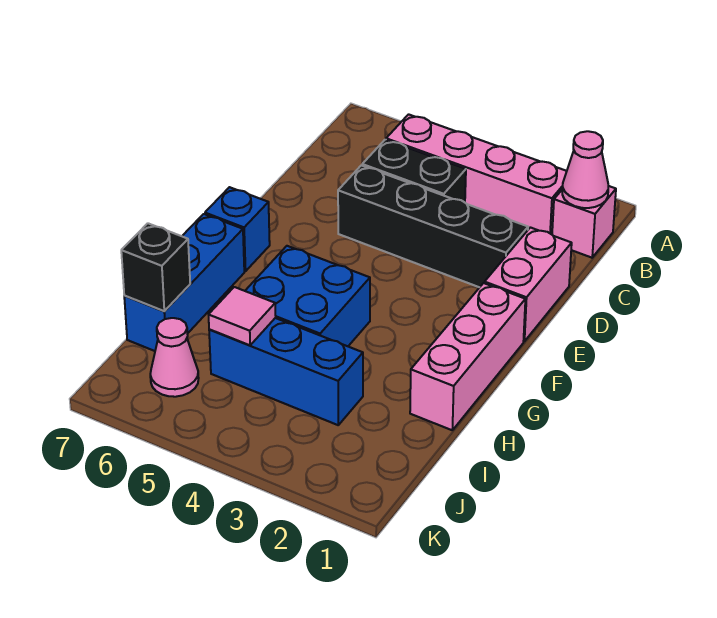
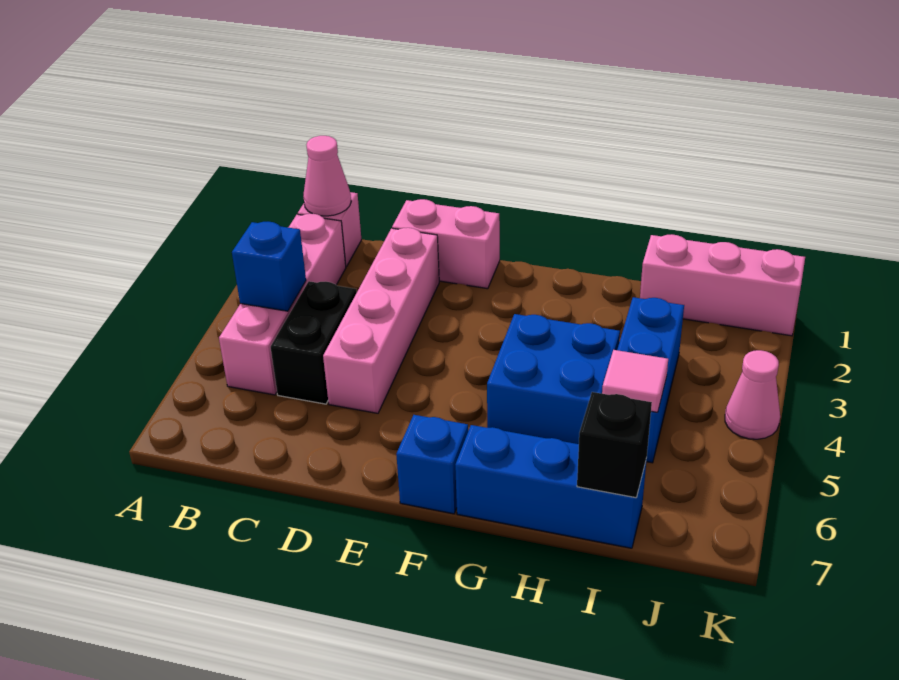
none -> blue 1x1 brick [232,222,306,311]
black 1x4 brick [338,165,528,287] -> pink 1x4 brick [323,228,439,413]
pink 1x3 brick [410,283,525,430] -> pink 1x3 brick moved to [640,234,805,336]
pink 1x1 cone [150,318,199,397] -> pink 1x1 cone moved to [725,350,780,439]

